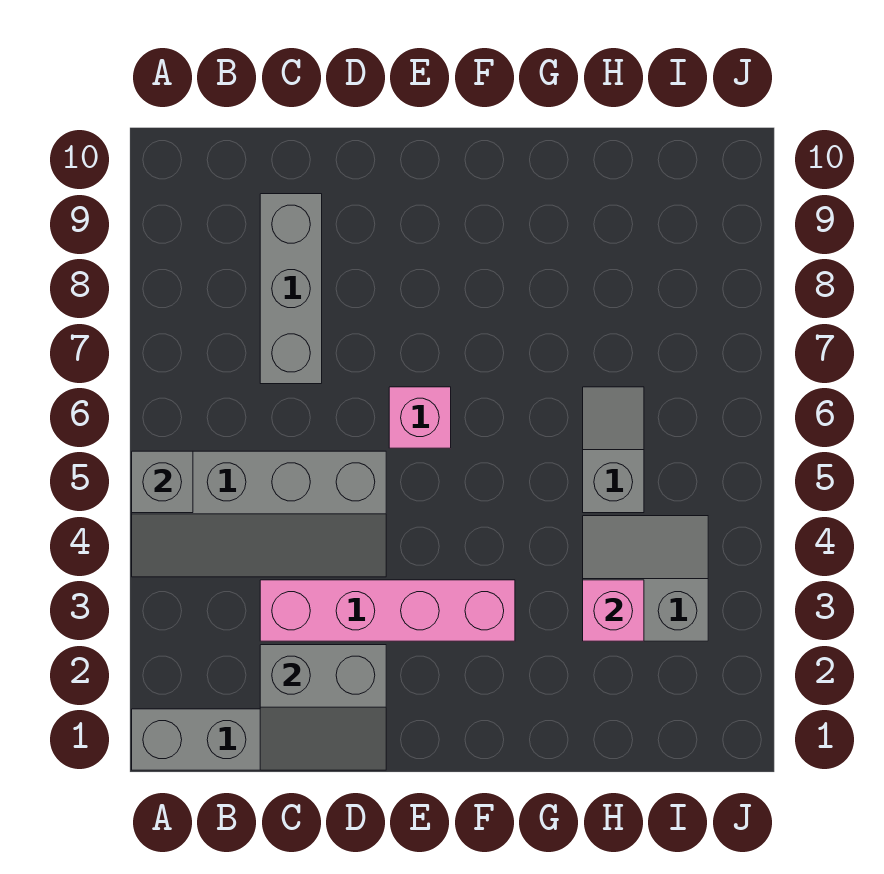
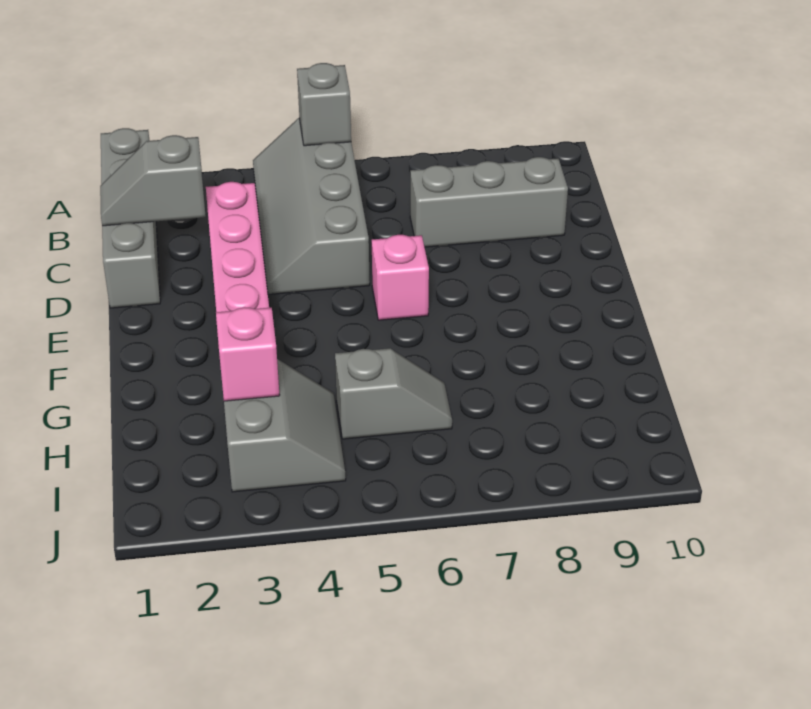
grey 2x2 slope [260,645,386,770] -> grey 1x2 slope [100,135,206,226]

